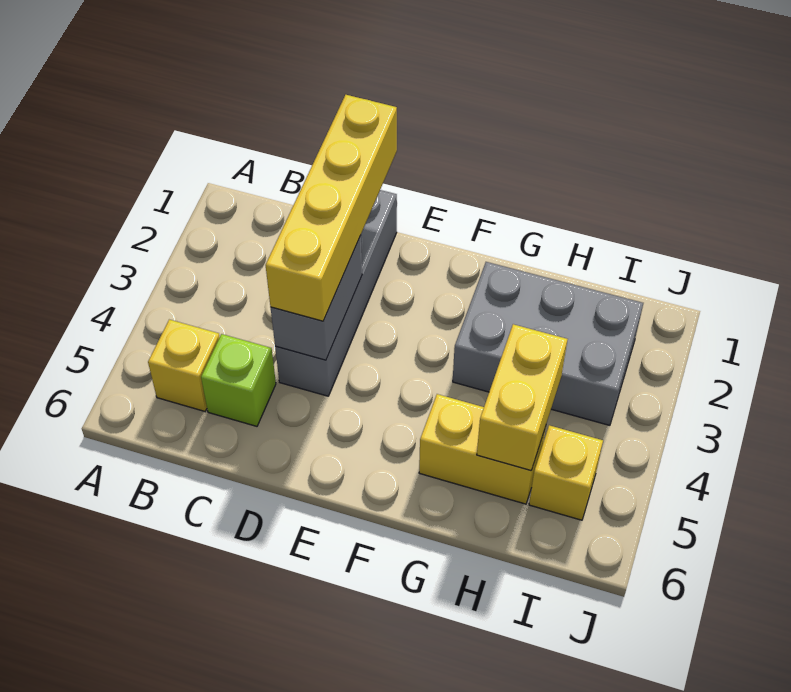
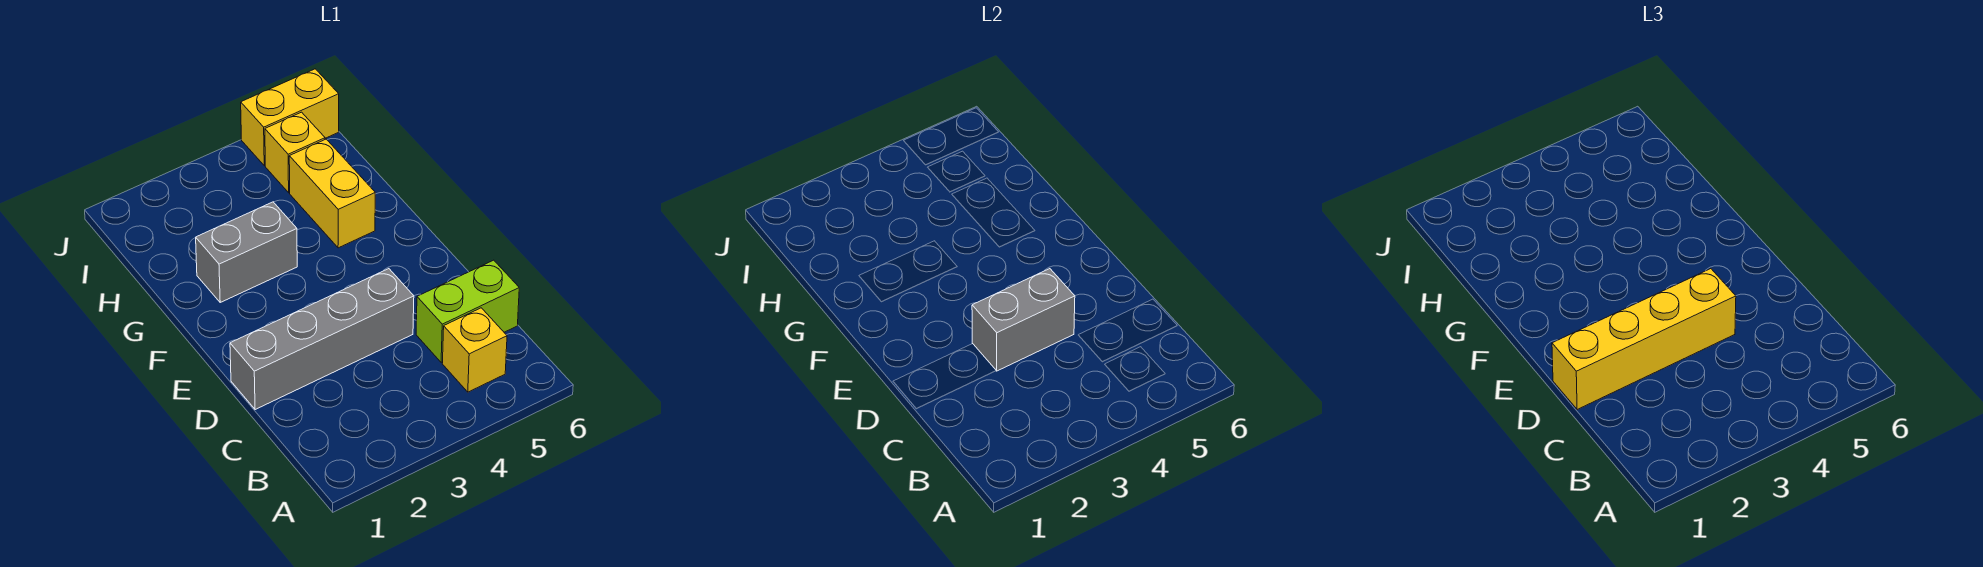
lime 1x1 brick [201,334,276,426] -> lime 1x2 brick [416,260,519,362]
grey 2x3 brick [453,262,643,425] -> grey 1x2 brick [196,202,297,302]
yellow 1x2 brick [477,324,568,471] -> yellow 1x2 brick moved to [241,69,339,166]

